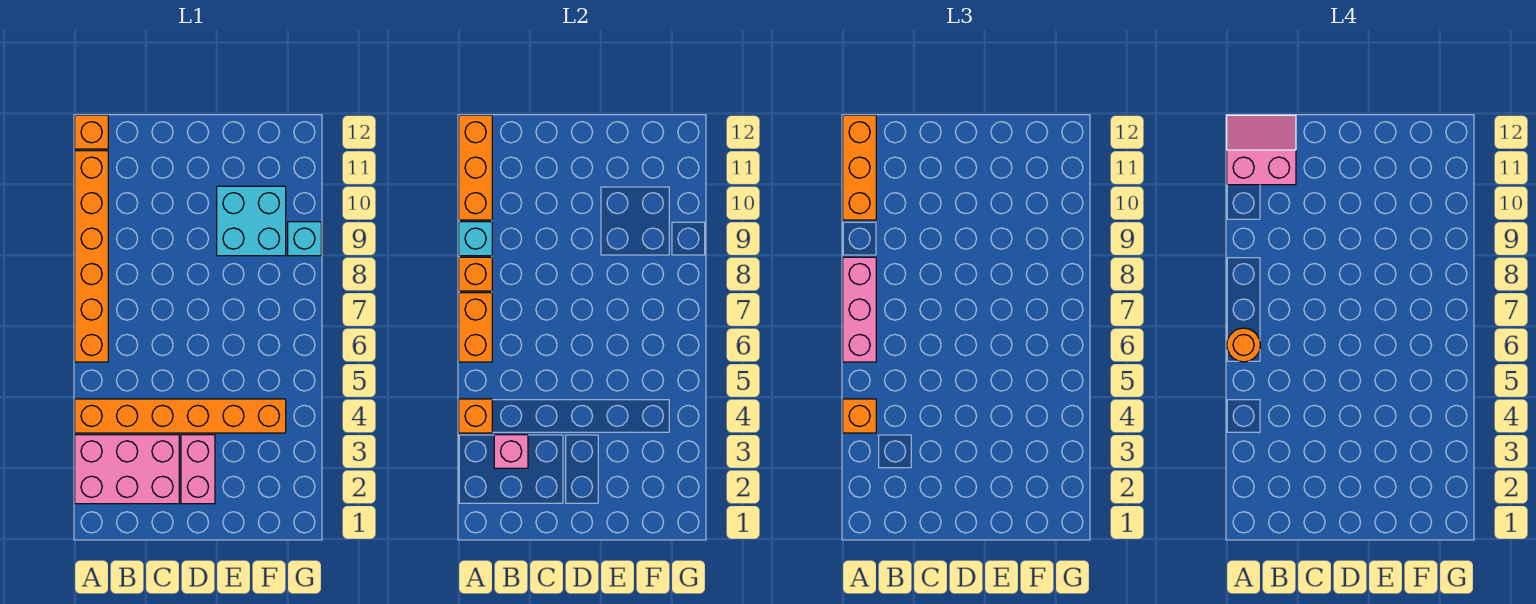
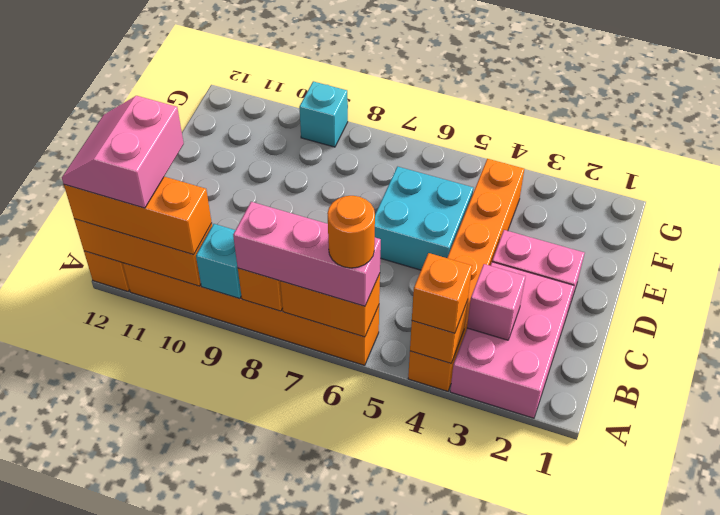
cyan 2x2 brick [217,186,286,256] -> cyan 2x2 brick moved to [375,167,473,270]

